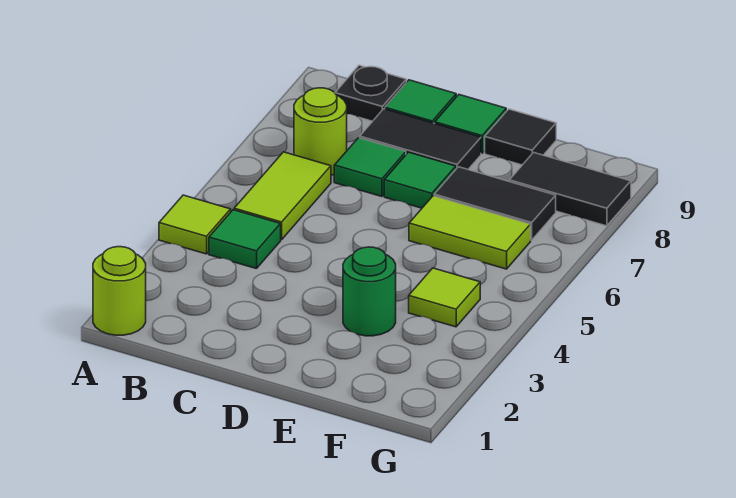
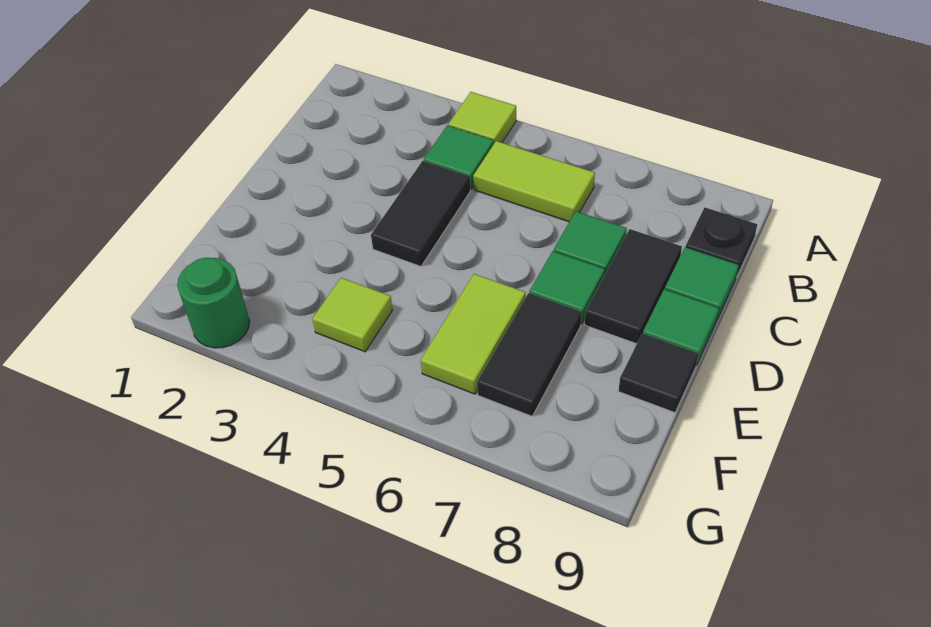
lime 1x1 round brick [93,247,146,335] -> none
lime 1x1 round brick [294,88,347,175] -> none
green 1x1 round brick [343,247,396,336] -> green 1x1 round brick moved to [177,258,250,348]
black 1x2 tile [509,153,631,226] -> black 1x2 tile moved to [371,161,470,266]

